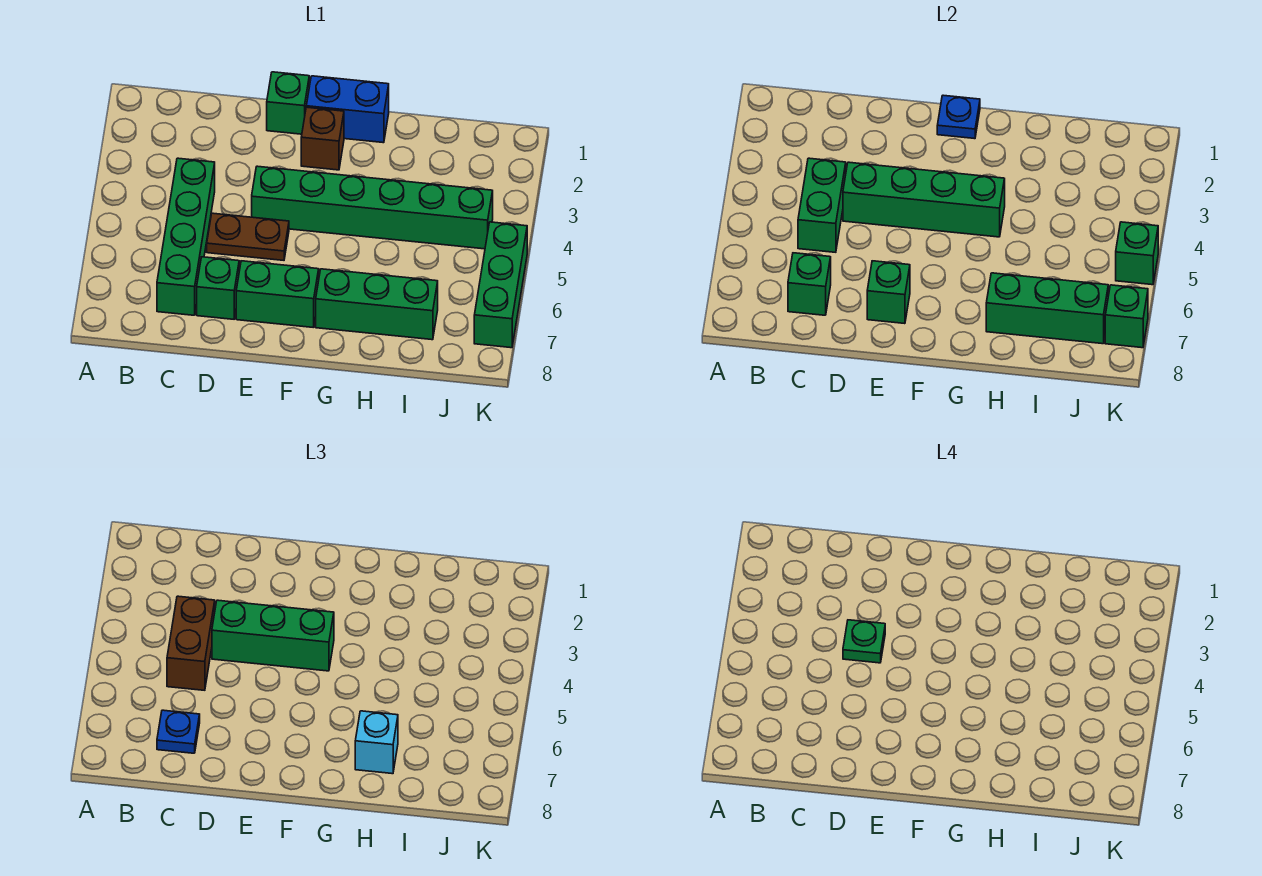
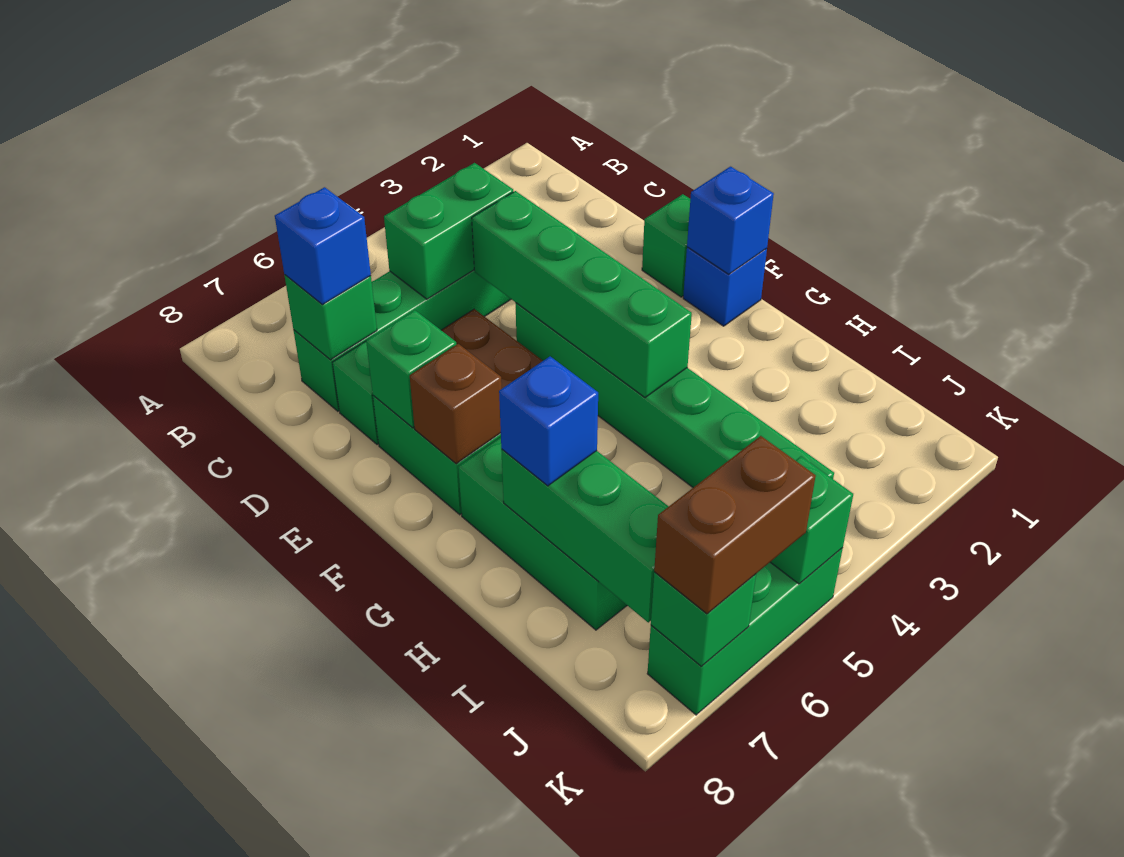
brown 1x2 brick [167,596,215,690] -> brown 1x2 brick moved to [654,436,816,614]
blue 1x1 plate [157,710,200,753] -> blue 1x1 brick [275,187,371,305]
green 1x3 brick [212,600,334,671] -> none
green 1x1 plate [843,620,885,663] -> none
blue 1x2 brick [306,76,389,143] -> blue 1x1 brick [683,247,767,326]
blue 1x1 plate [937,95,980,139] -> blue 1x1 brick [687,167,774,274]
brown 1x1 brick [301,107,344,170] -> brown 1x1 brick moved to [410,344,502,464]
cyan 1x1 brick [355,711,398,774] -> blue 1x1 brick [499,356,598,486]

